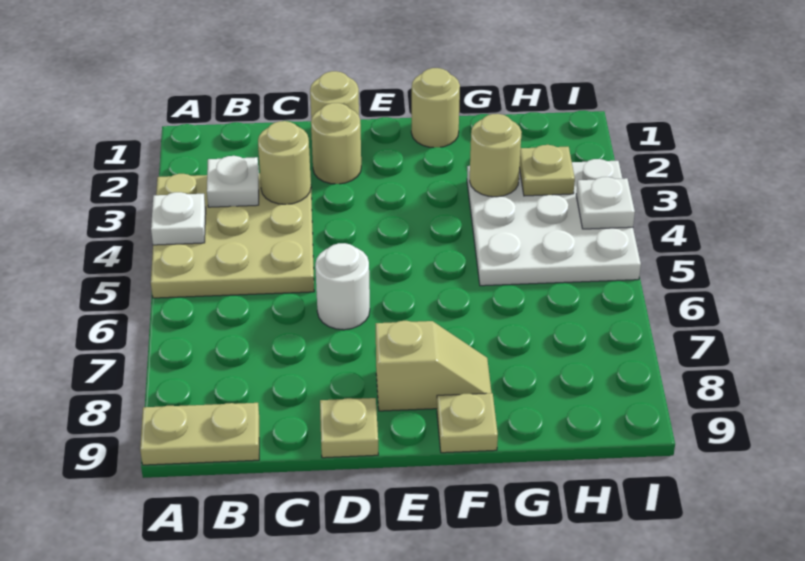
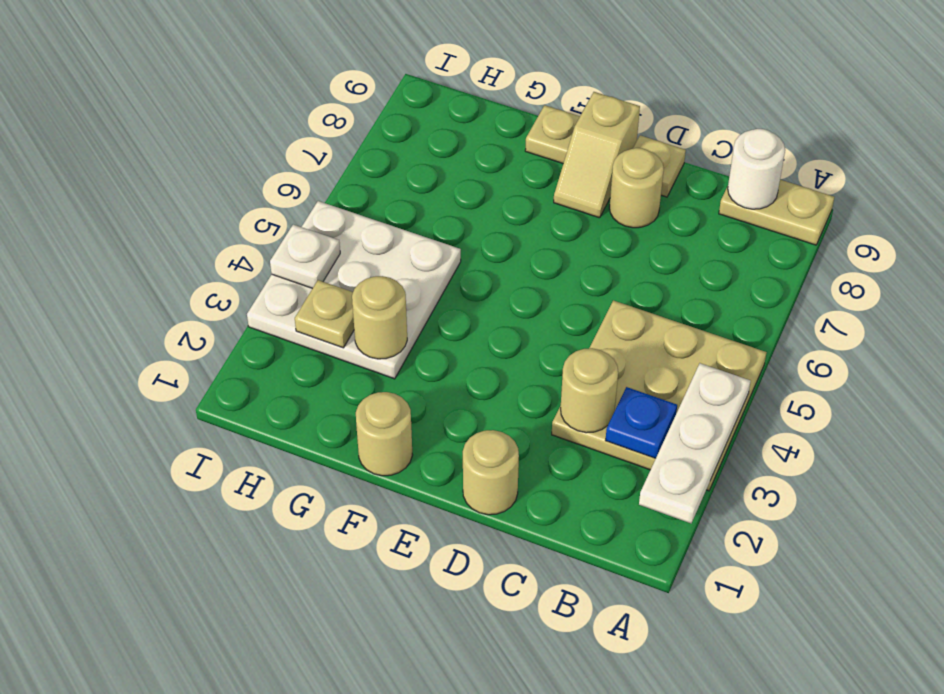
white 1x1 plate [151,192,206,245] -> white 1x3 plate [639,363,751,523]
white 1x1 plate [207,156,259,207] -> blue 1x1 plate [605,387,677,458]
tan 1x1 round brick [311,103,361,184] -> tan 1x1 round brick moved to [610,148,664,228]
white 1x1 round brick [315,243,370,330] -> white 1x1 round brick moved to [728,129,785,209]
tan 1x2 slope [376,321,492,411] -> tan 1x2 slope turned to [554,92,640,218]

